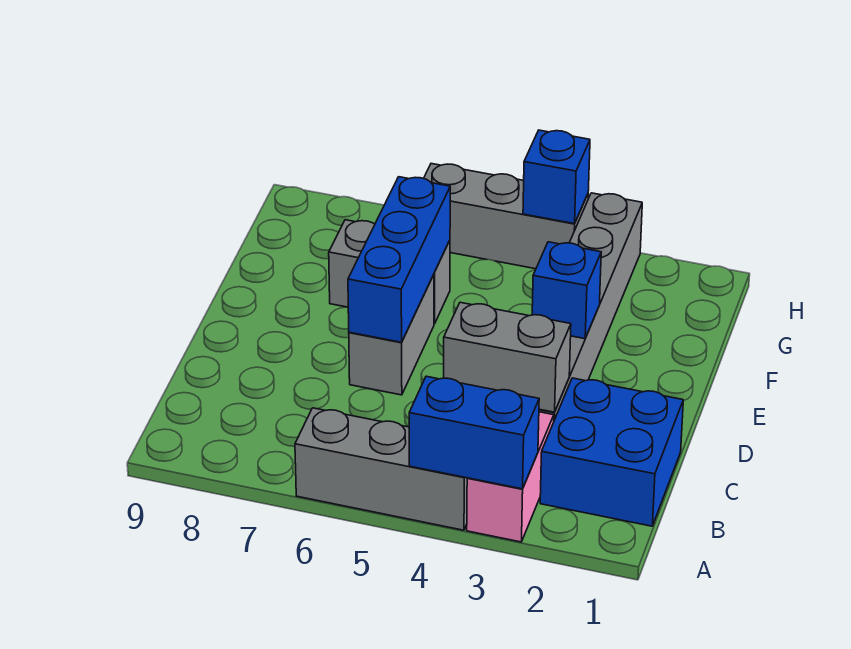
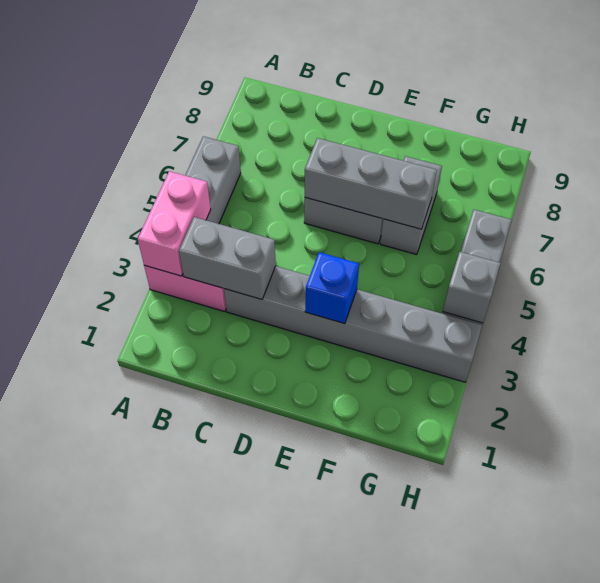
blue 1x2 brick [409,376,539,489] -> pink 1x2 brick [138,171,211,276]
blue 2x2 brick [540,378,683,526] -> none
grey 1x2 brick [444,302,571,412] -> grey 1x2 brick turned to [179,217,276,299]
blue 1x3 brick [348,177,450,342] -> grey 1x3 brick [305,138,437,229]
blue 1x1 brick [523,130,590,224] -> grey 1x1 brick [443,252,501,323]

